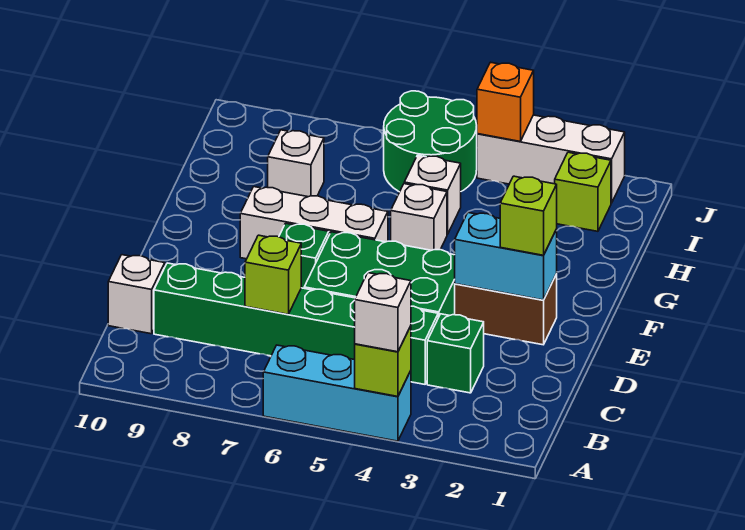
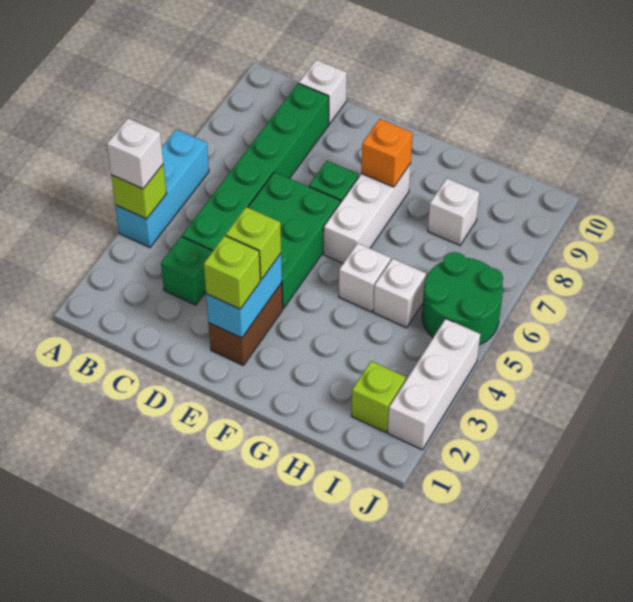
lime 1x1 brick [245,235,301,314] -> lime 1x1 brick moved to [226,207,281,280]
orange 1x1 brick [477,62,534,141] -> orange 1x1 brick moved to [361,119,413,187]

